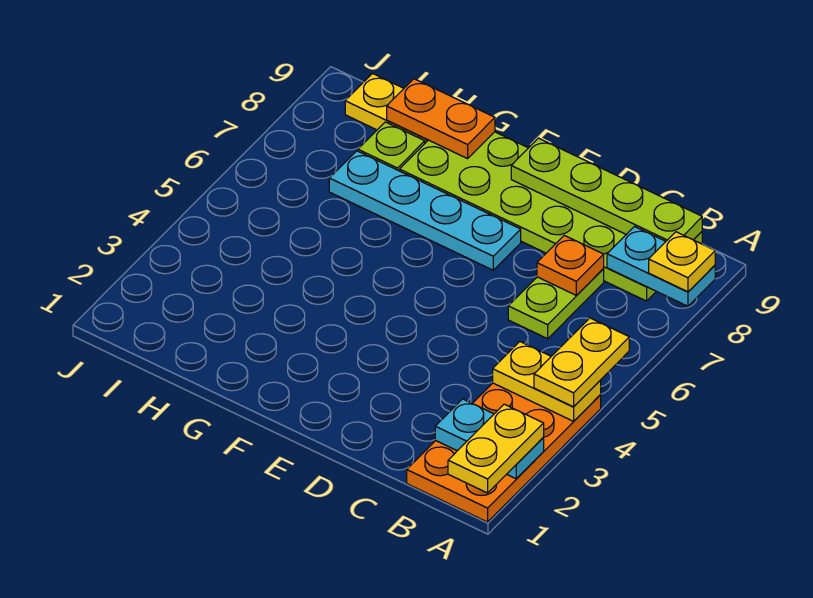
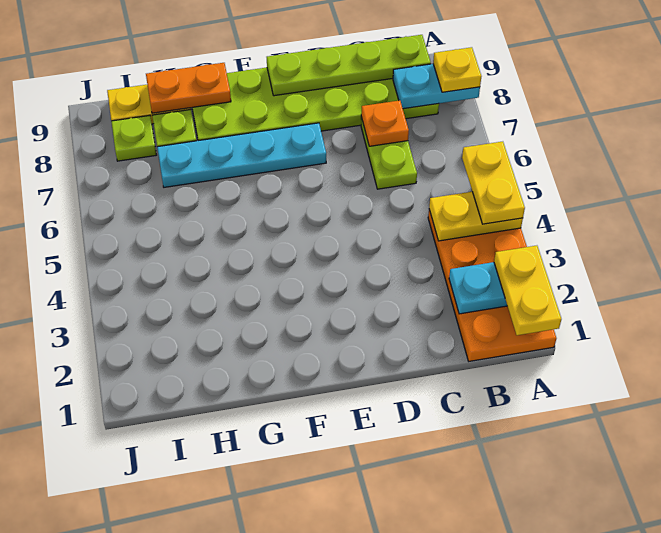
none -> lime 1x1 plate [111,115,156,161]

